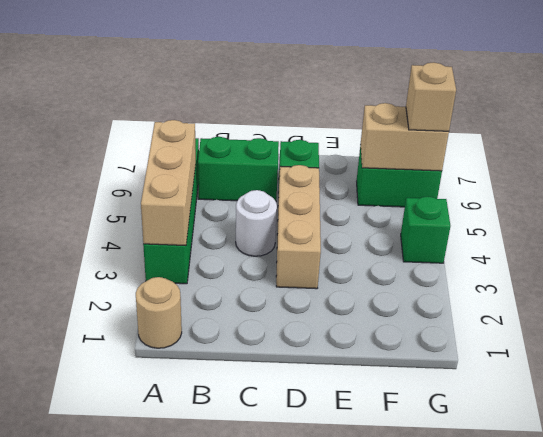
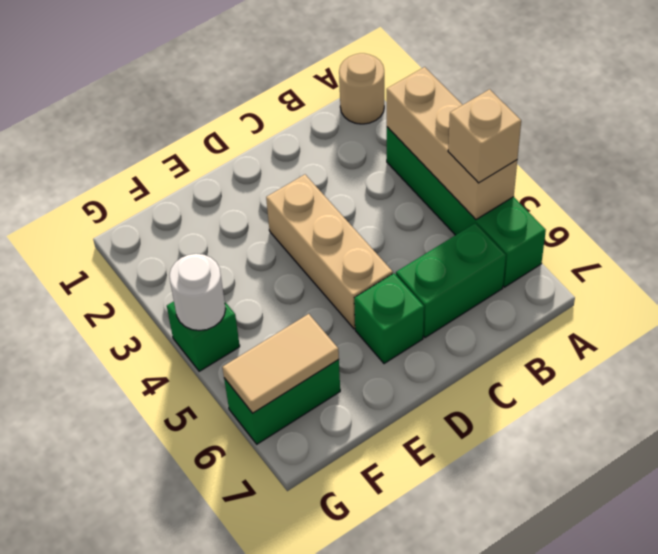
white 1x1 round brick [236,190,277,256] -> white 1x1 round brick moved to [169,254,226,331]
tan 1x2 brick [360,103,449,171] -> tan 1x2 tile [222,314,339,413]
tan 1x1 brick [406,62,456,131] -> tan 1x1 brick moved to [448,89,521,183]

